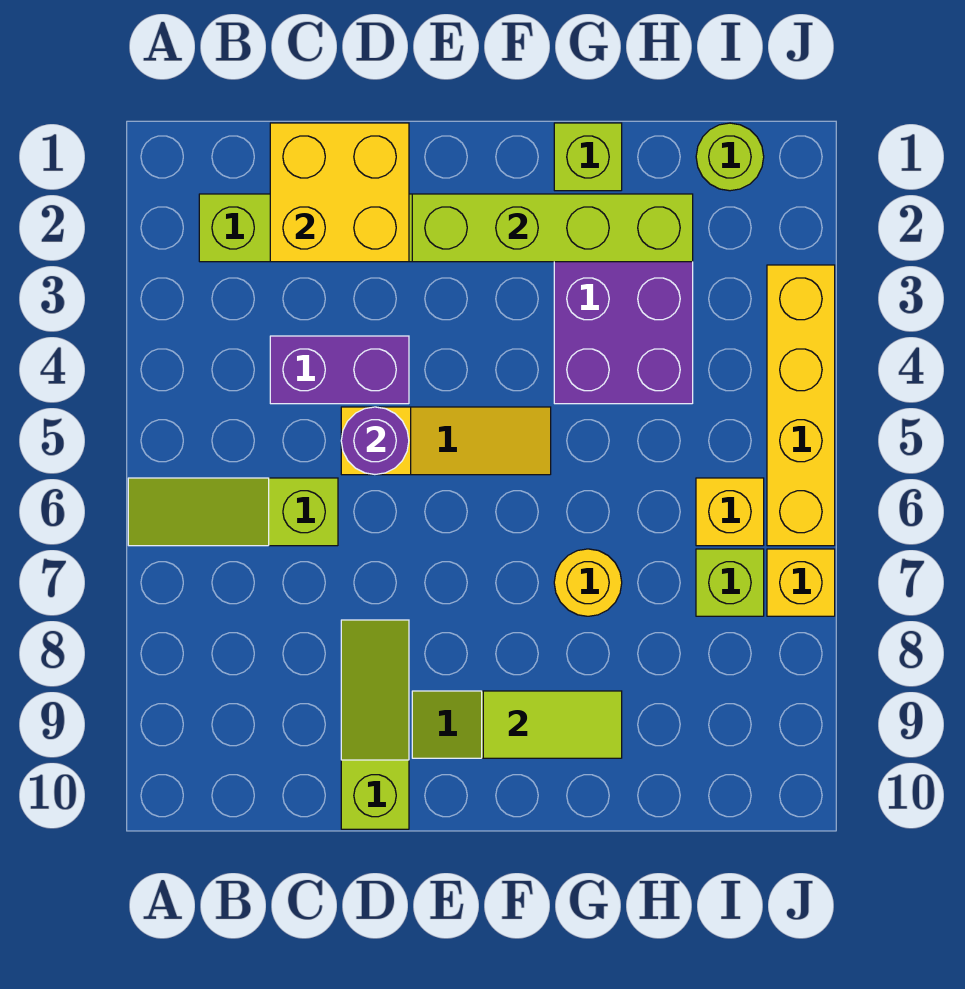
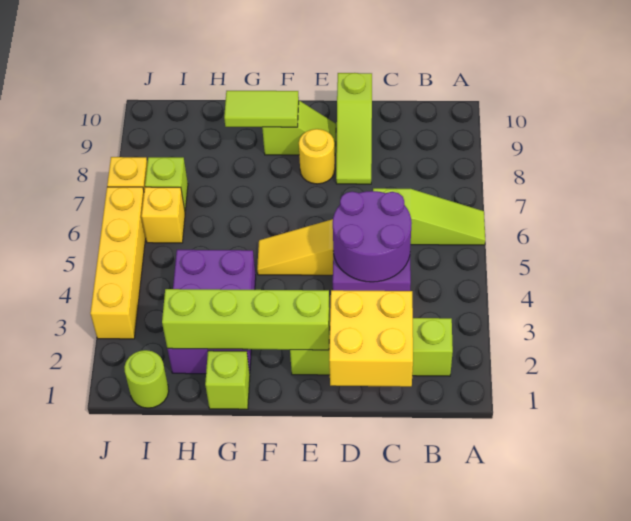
purple 1x1 round brick [341,407,409,475] -> purple 2x2 round brick [333,191,411,282]
yellow 1x1 round brick [554,549,622,616] -> yellow 1x1 round brick moved to [299,129,335,184]

